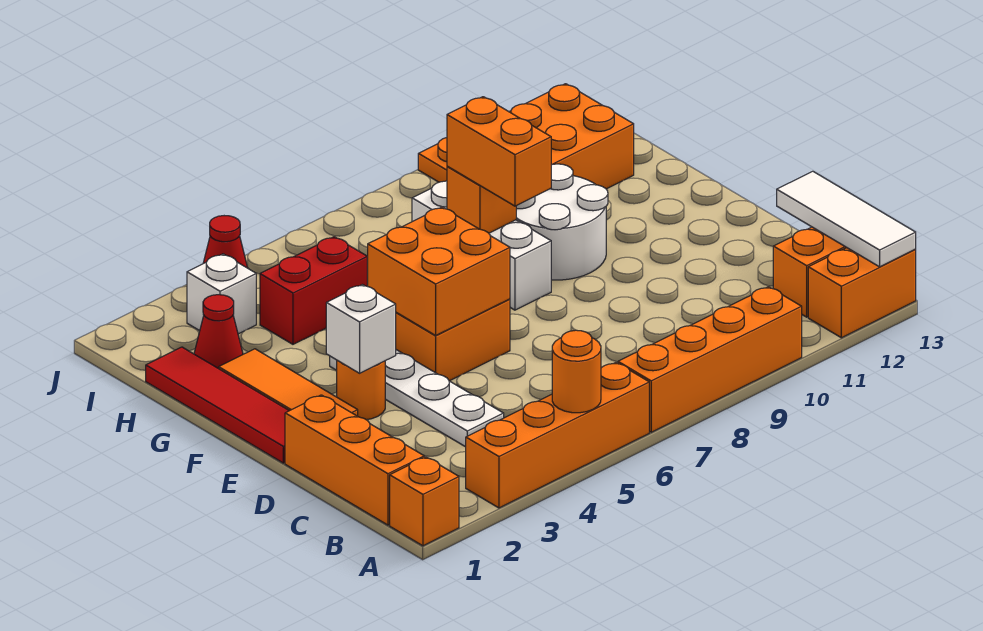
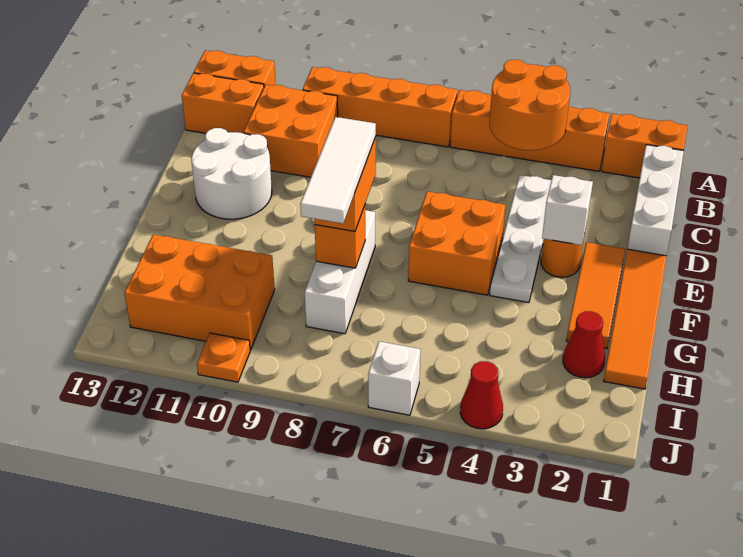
orange 1x1 brick [390,457,459,546] -> orange 1x2 brick [602,114,688,178]
orange 1x1 round brick [552,330,601,413] -> orange 2x2 round brick [489,60,570,150]
white 1x3 tile [777,171,916,267] -> white 1x3 tile moved to [300,117,376,224]
orange 1x3 brick [285,395,424,525] -> white 1x3 brick [627,145,684,256]
red 1x4 tile [146,347,289,463] -> orange 1x4 tile [604,249,666,389]
orange 2x2 brick [367,207,510,335] -> orange 2x2 brick moved to [244,85,338,177]
white 2x2 round brick [516,164,608,280] -> white 2x2 round brick moved to [191,128,272,219]
red 1x2 brick [260,237,367,344] -> none
white 1x1 brick [187,254,256,334] -> white 1x1 brick moved to [368,341,420,415]

